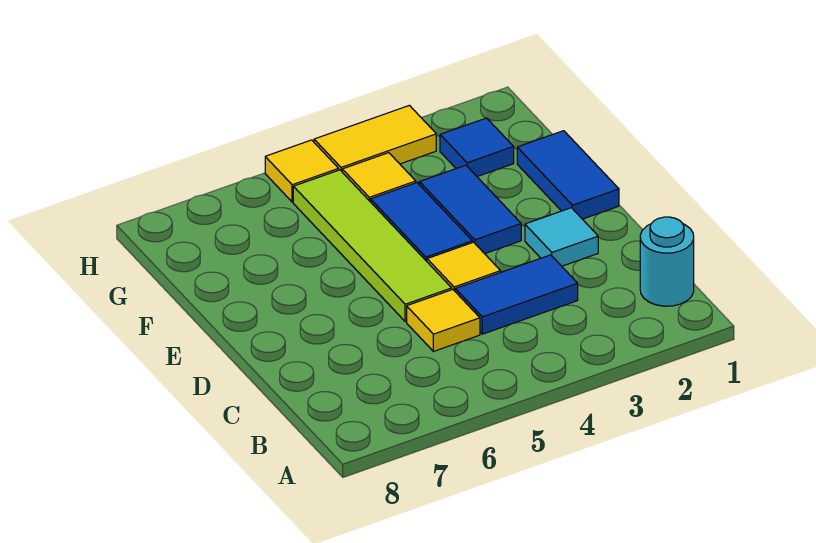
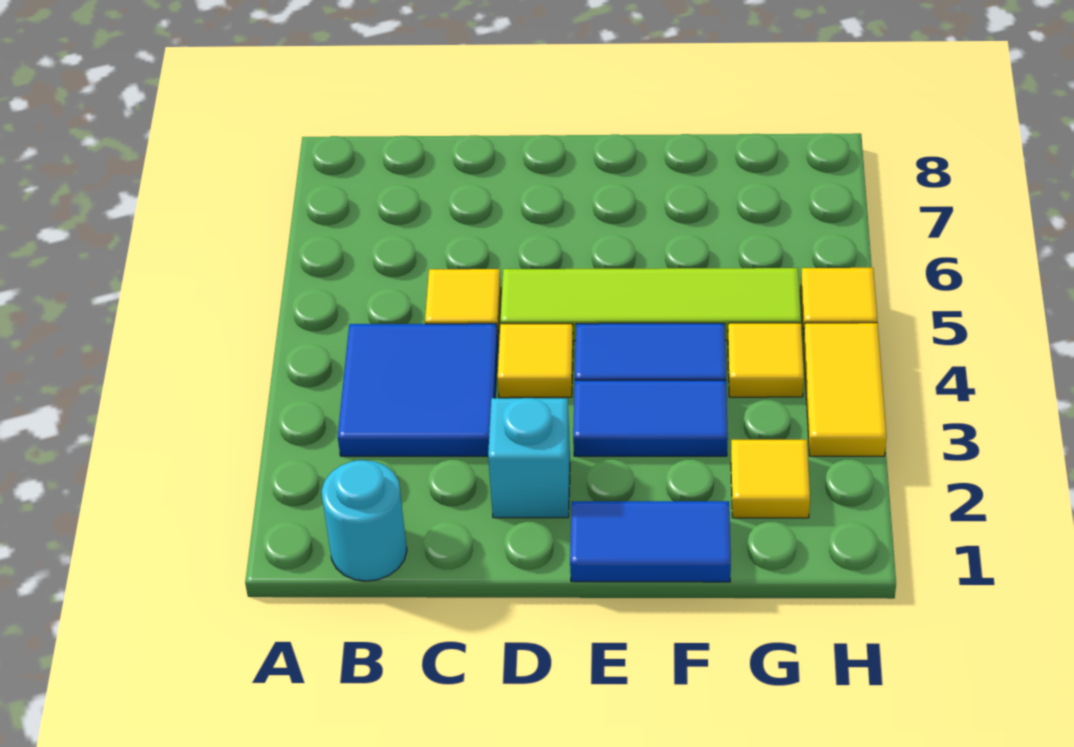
blue 1x2 tile [455,255,578,334] -> blue 2x2 tile [338,324,498,456]
cyan 1x1 tile [525,208,598,266] -> cyan 1x1 brick [488,398,570,518]
blue 1x1 tile [440,118,514,177] -> yellow 1x1 tile [731,440,810,518]

